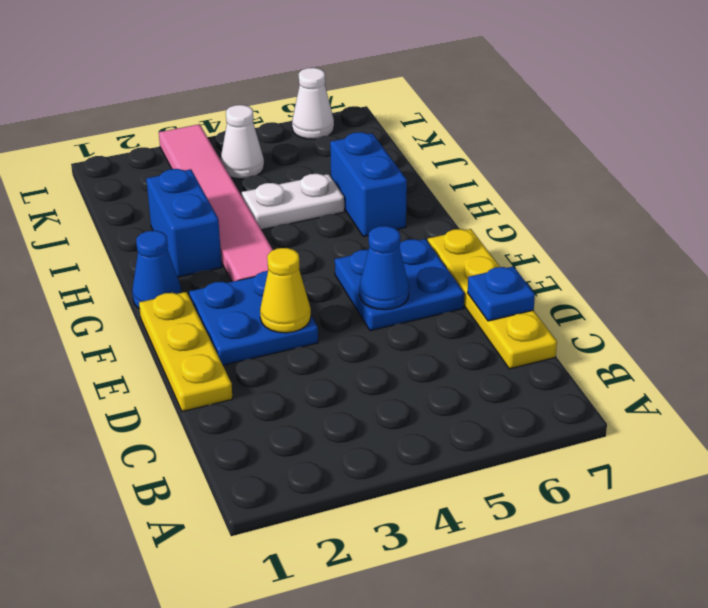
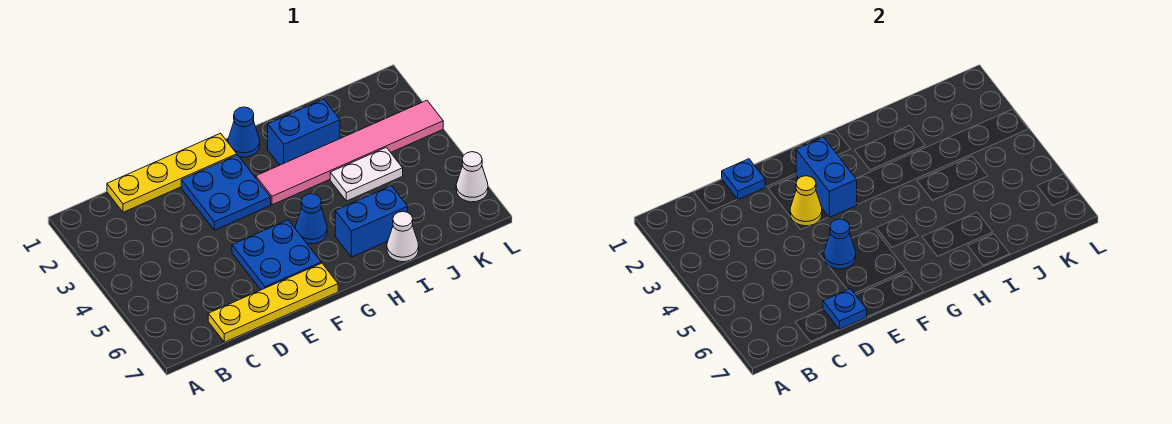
yellow 1x3 plate [139,292,233,412] -> yellow 1x4 plate [107,133,237,212]
none -> blue 1x1 plate [722,159,765,200]
none -> blue 1x2 brick [796,137,857,217]
none -> blue 1x1 cone [296,194,327,244]
white 1x2 plate [242,174,344,230] -> white 1x2 plate turned to [330,147,403,201]
white 1x1 cone [220,105,264,179] -> white 1x1 cone moved to [387,212,419,262]

